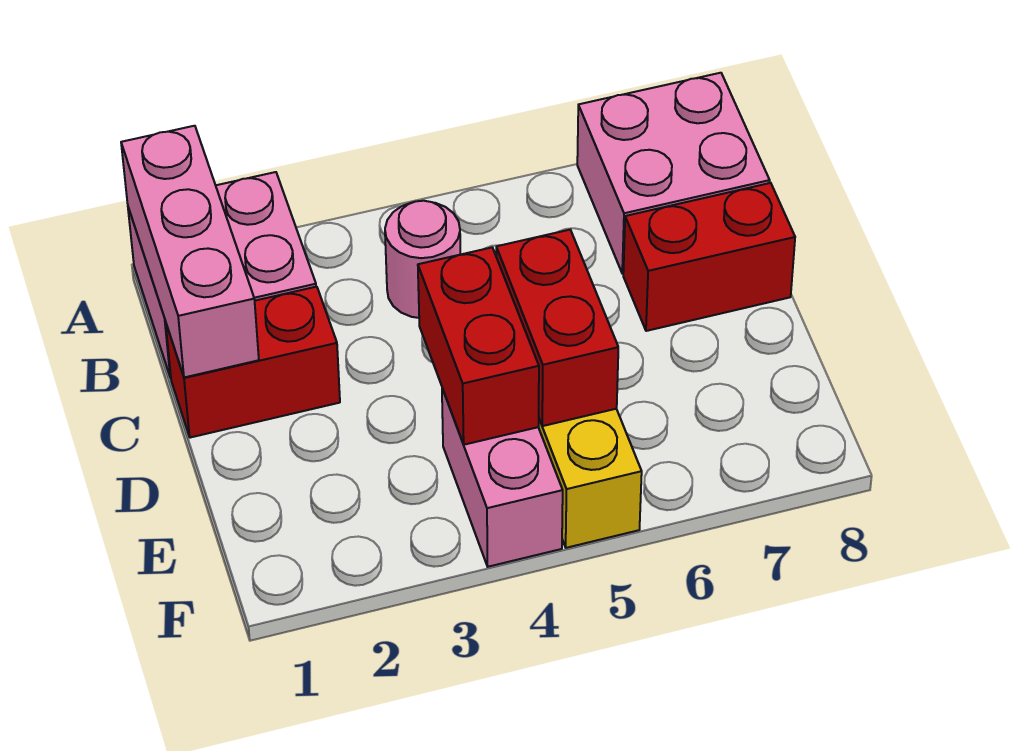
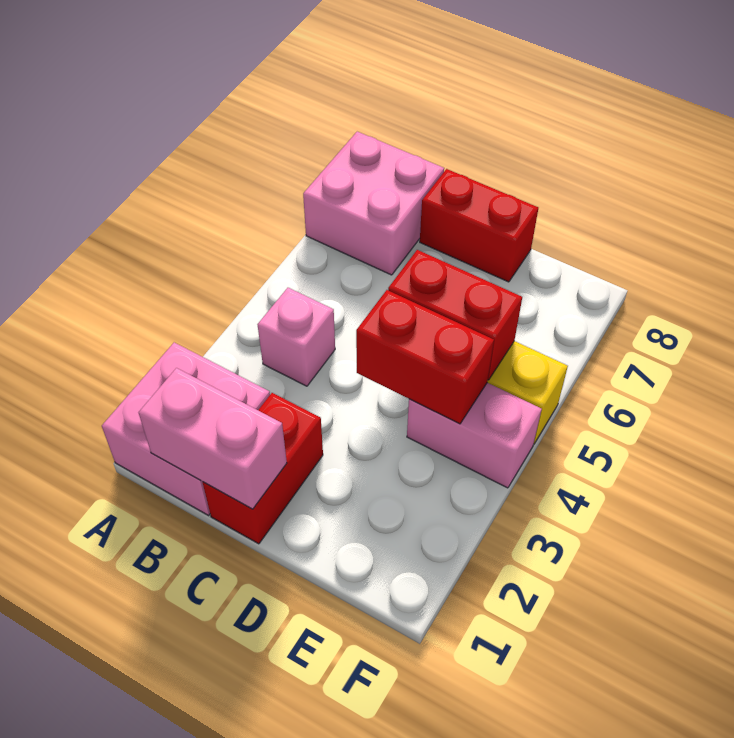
pink 1x3 brick [121,126,259,377] -> pink 1x2 brick [139,368,287,509]
pink 1x1 round brick [385,201,460,318] -> pink 1x1 brick [258,288,335,386]
red 1x2 brick [623,183,795,331] -> red 1x2 brick turned to [420,169,538,282]

